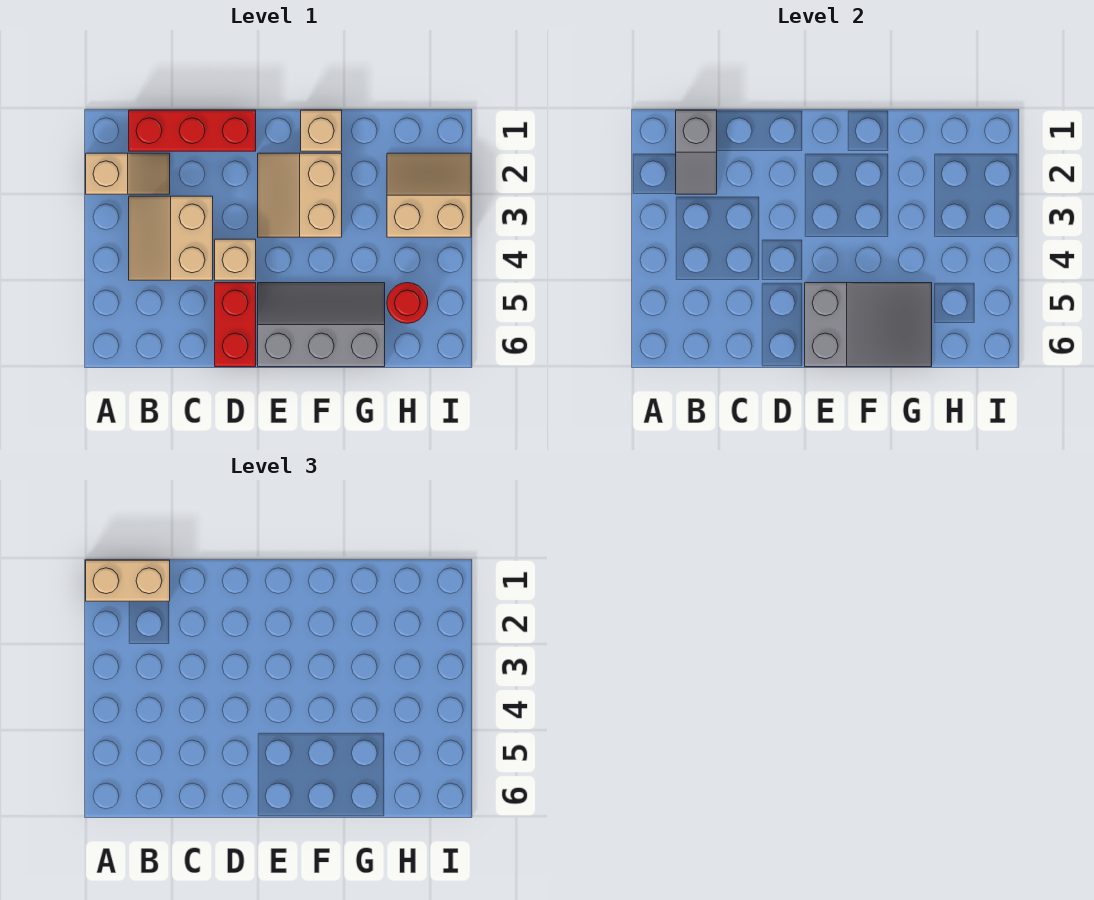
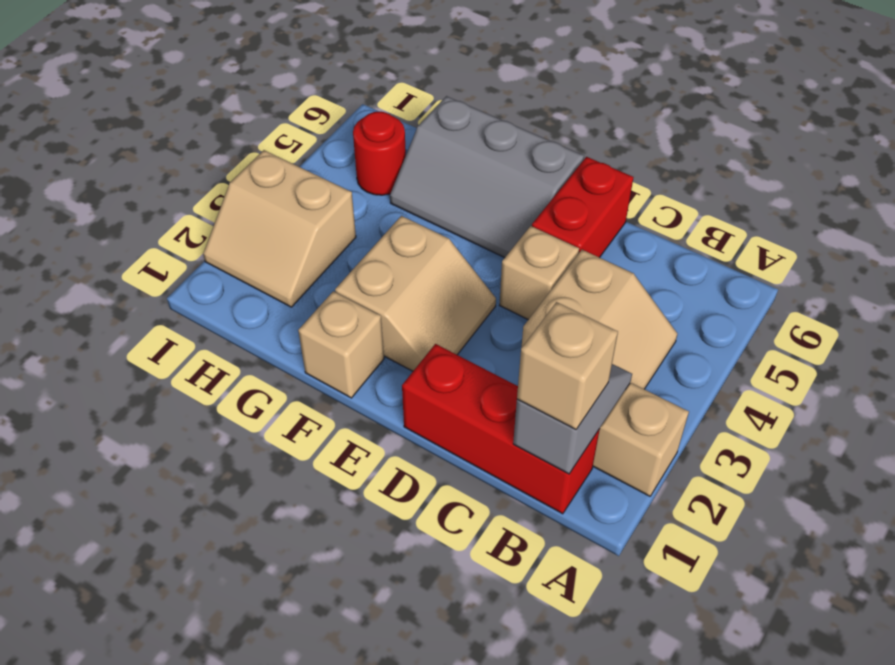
tan 1x2 brick [86,560,170,601] -> tan 1x1 brick [517,302,618,429]
grey 2x3 slope [805,283,932,367] -> none

